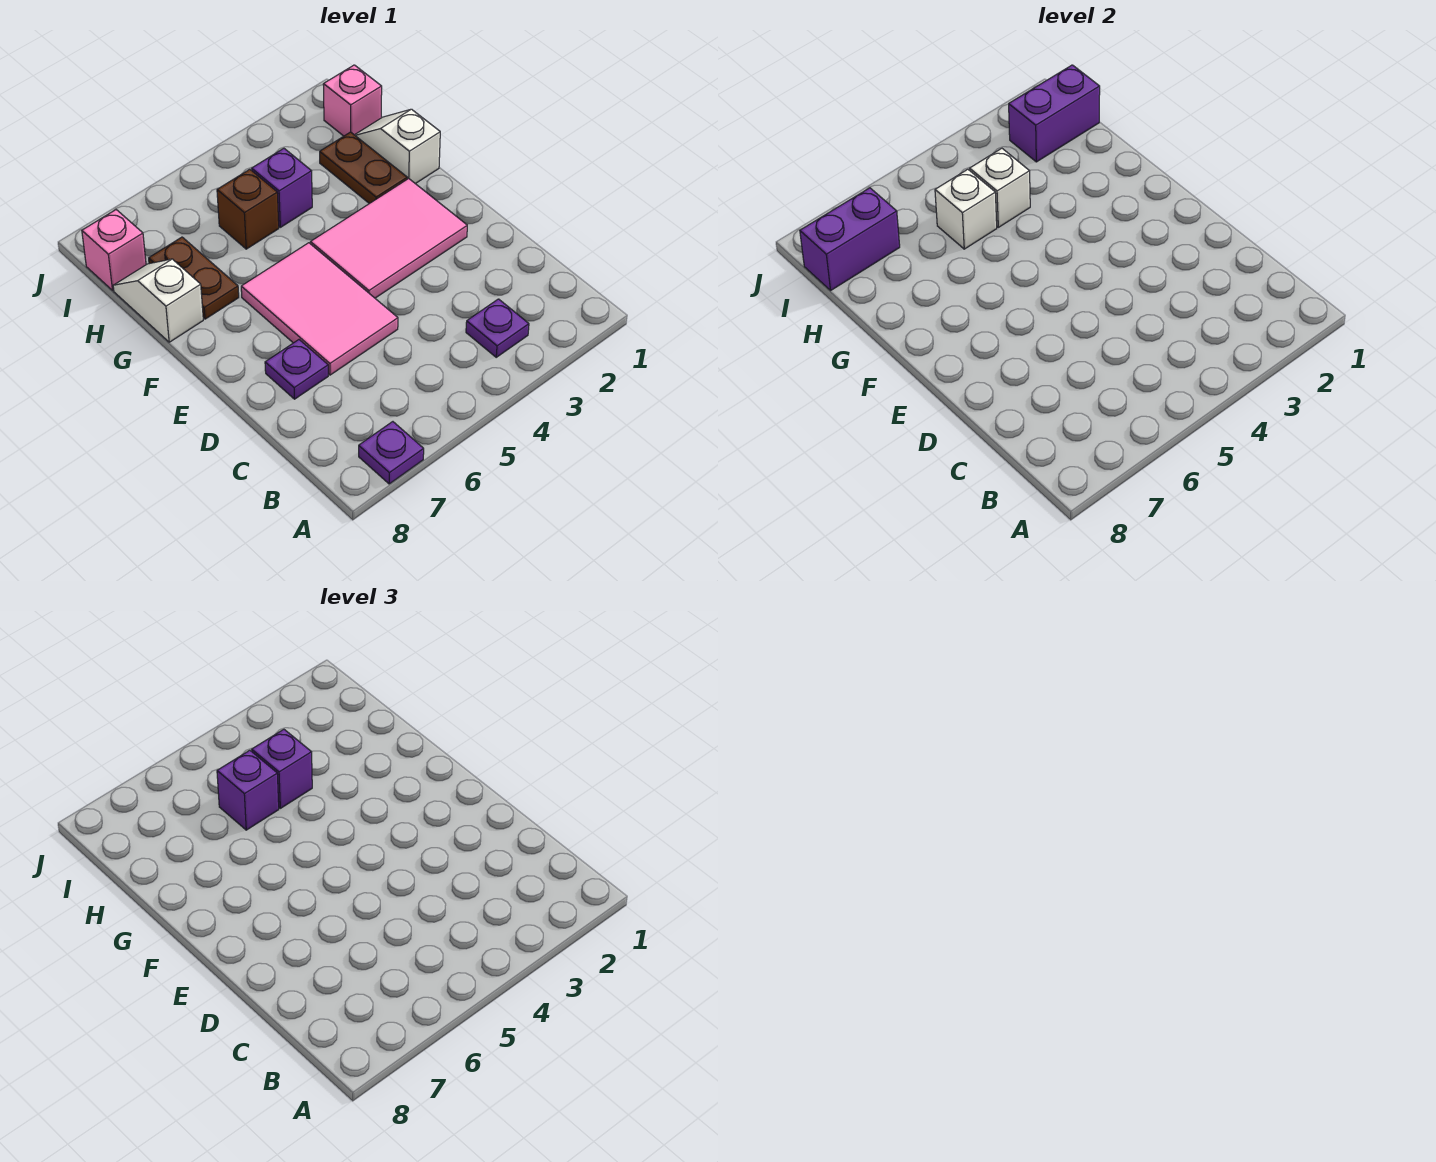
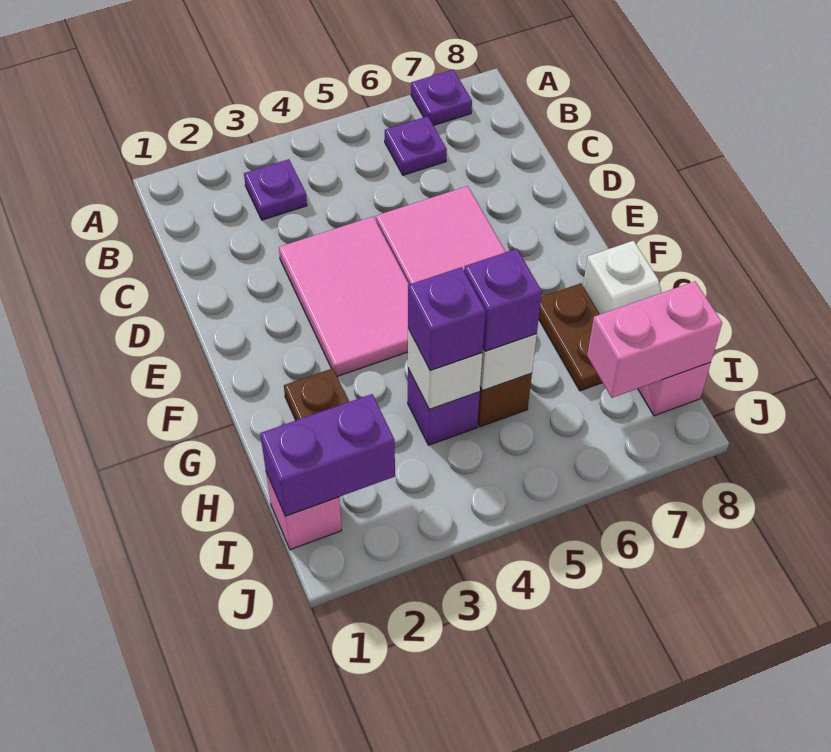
purple 1x1 plate [265,340,328,399] -> purple 1x1 plate moved to [385,116,447,175]
pink 2x3 tile [311,178,467,298] -> pink 2x3 tile turned to [279,217,409,376]
white 1x2 slope [355,109,440,184] -> none
purple 1x2 brick [800,188,900,290] -> pink 1x2 brick [587,281,722,398]

